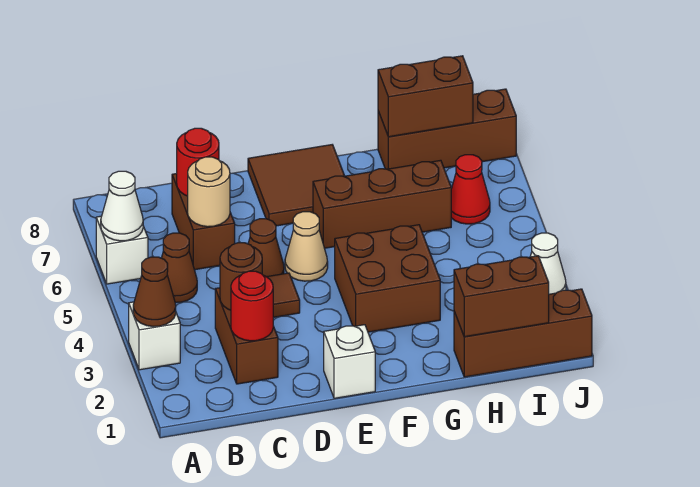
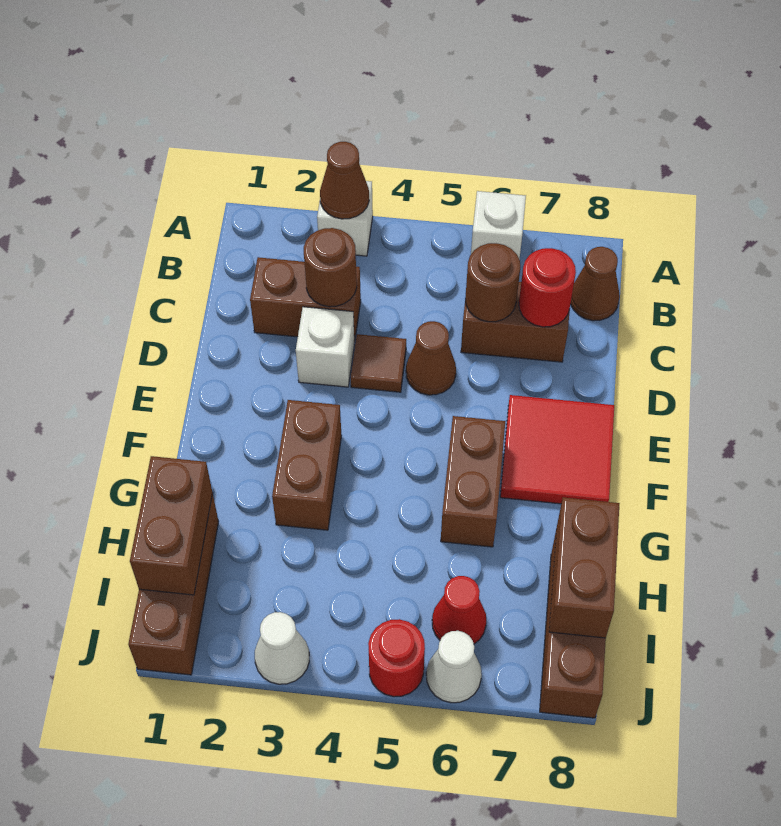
white 1x1 cone [101,171,143,241] -> white 1x1 cone moved to [426,631,482,703]
brown 1x1 cone [162,233,197,303] -> brown 1x1 cone moved to [570,247,620,321]
red 1x1 round brick [231,271,273,341] -> red 1x1 round brick moved to [368,619,425,697]
tan 1x1 round brick [188,157,230,227] -> brown 1x1 round brick [465,243,520,322]
white 1x1 brick [324,325,375,398] -> white 1x1 brick moved to [296,307,354,387]
tan 1x1 cone [285,212,328,281] -> none
brown 2x2 tile [248,145,344,226] -> red 2x2 tile [500,395,614,504]
brown 2x2 brick [335,225,440,332] -> brown 1x2 brick [272,400,342,530]
brown 1x3 brick [313,160,451,248] -> brown 1x2 brick [441,416,505,547]

